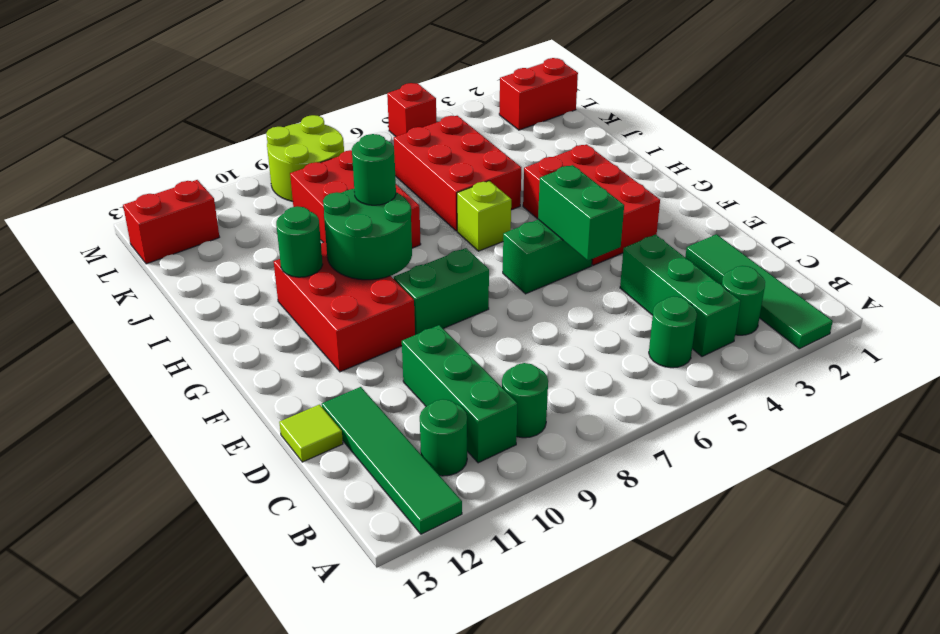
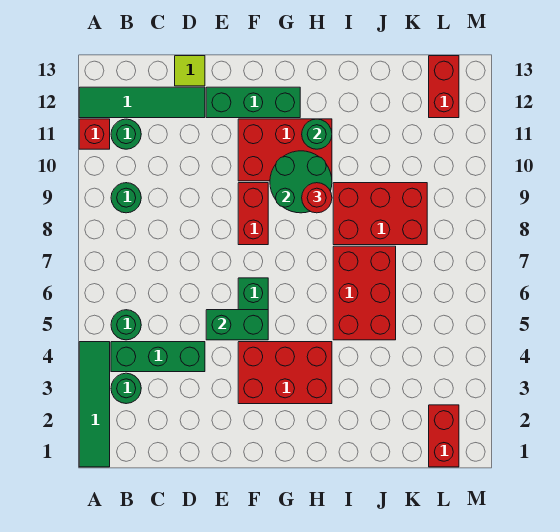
green 1x4 tile [685,234,833,349] -> green 1x4 tile turned to [79,342,110,467]
green 1x3 brick [402,325,517,463] -> green 1x3 brick moved to [206,87,300,118]
green 1x2 brick [394,248,489,335] -> red 1x2 brick [238,183,268,245]
lime 1x1 brick [457,181,511,251] -> none
green 1x1 round brick [352,134,396,205] -> red 1x1 round brick [302,183,332,213]
red 2x3 brick [394,116,521,231] -> red 2x3 brick turned to [333,246,396,340]
lime 2x2 round brick [266,115,344,201] -> none
red 1x1 brick [387,83,436,136] -> red 1x1 brick moved to [79,119,110,149]

